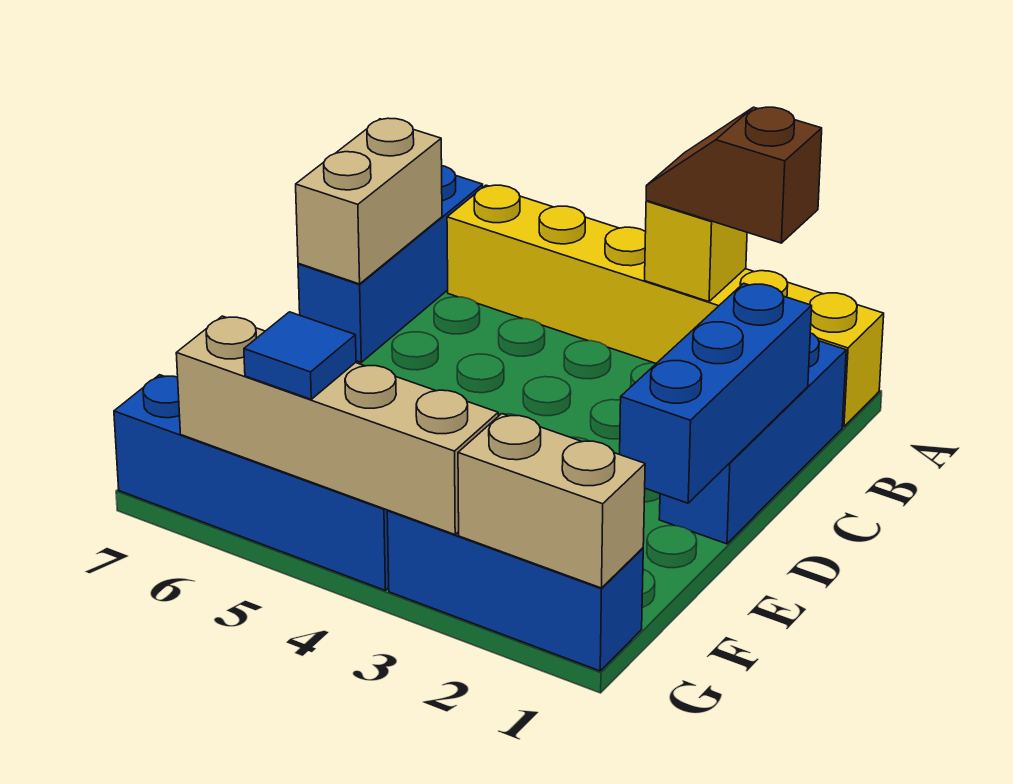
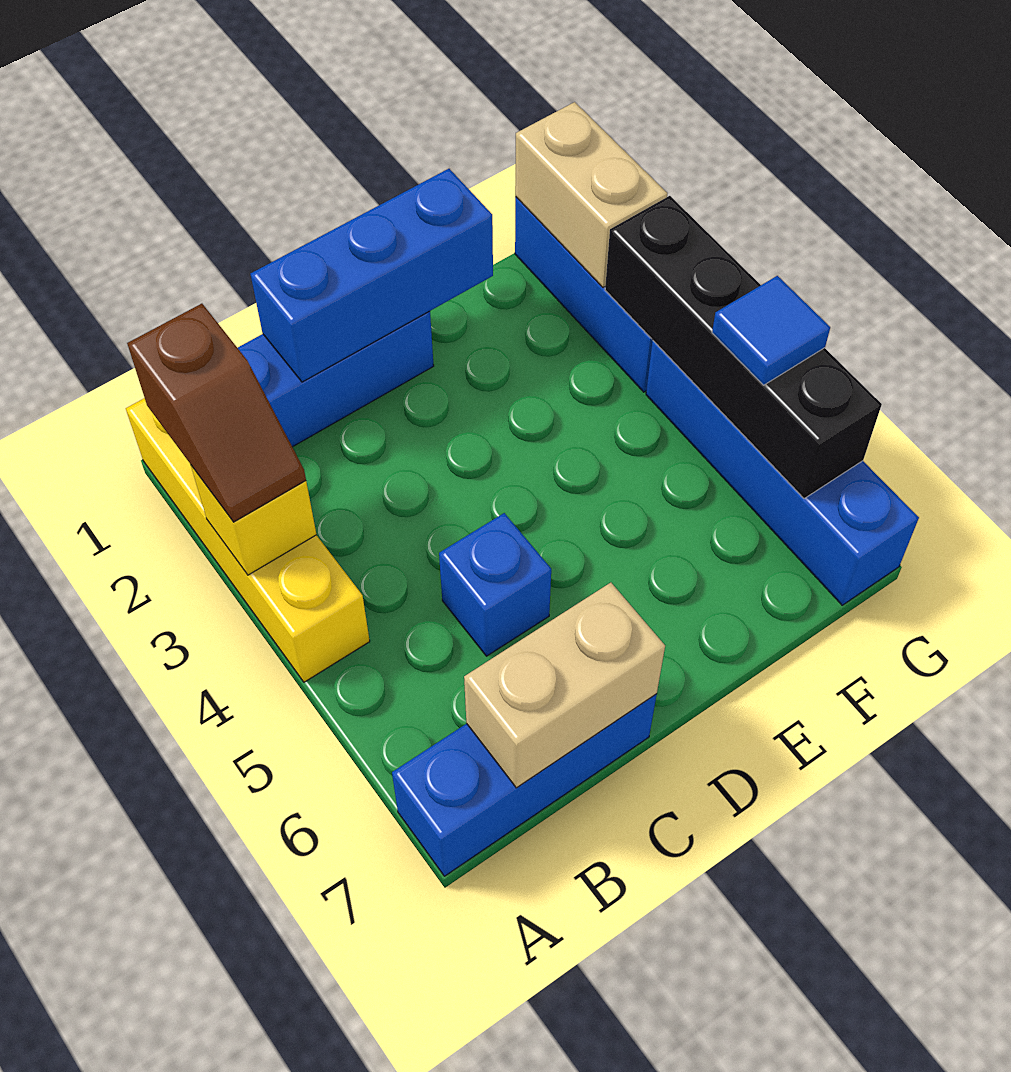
yellow 1x6 brick [447,185,884,427] -> yellow 1x4 brick [126,398,370,682]
none -> blue 1x1 brick [439,513,551,656]
tan 1x4 brick [176,316,498,535] -> black 1x4 brick [605,196,882,498]

